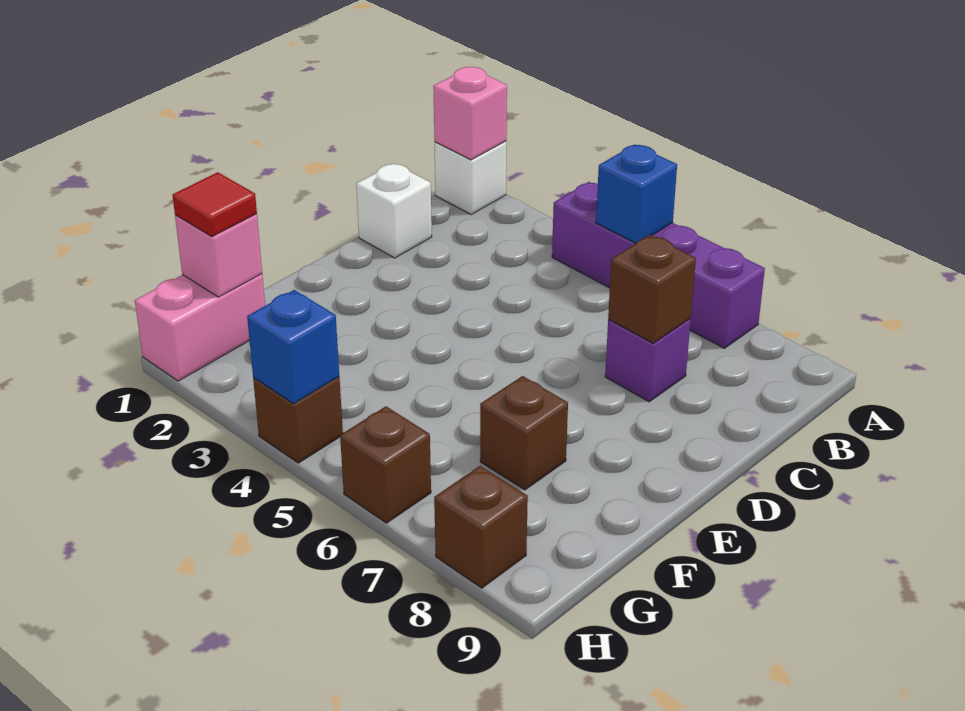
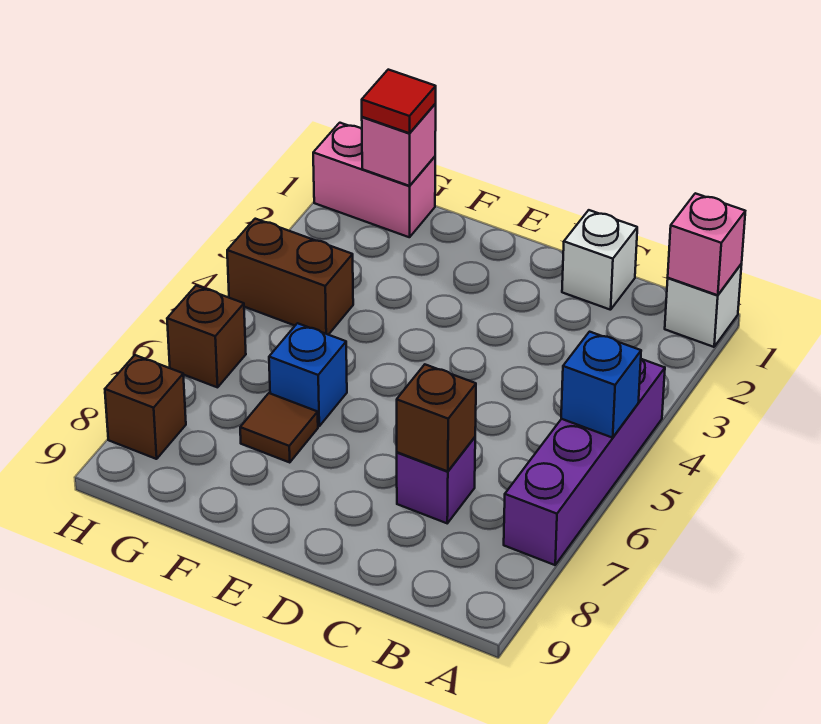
brown 1x1 brick [480,376,568,490] -> brown 1x1 tile [240,393,318,462]
brown 1x1 brick [253,377,343,463] -> brown 1x2 brick [227,219,353,335]
blue 1x1 brick [247,290,339,404] -> blue 1x1 brick moved to [269,323,347,426]

